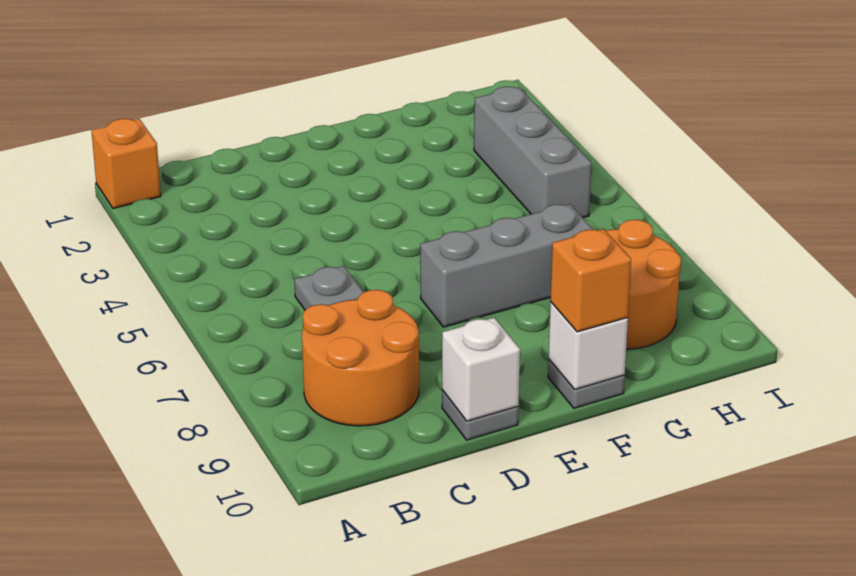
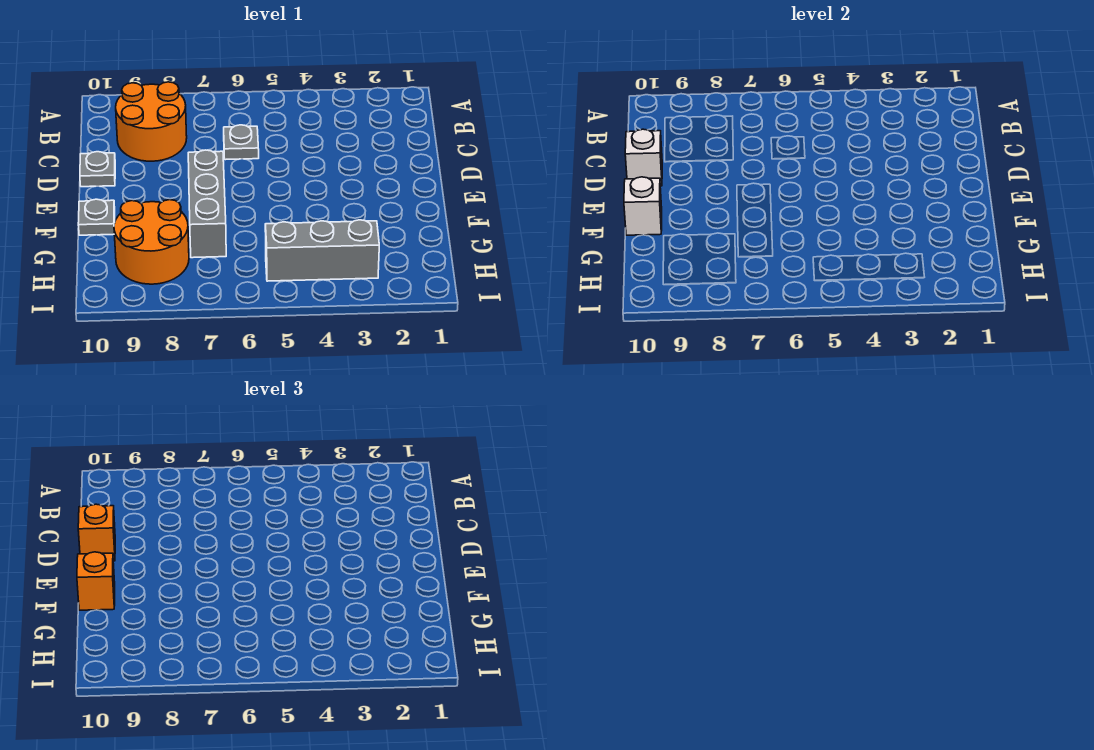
orange 1x1 brick [91,119,161,208] -> orange 1x1 brick moved to [78,504,115,561]

